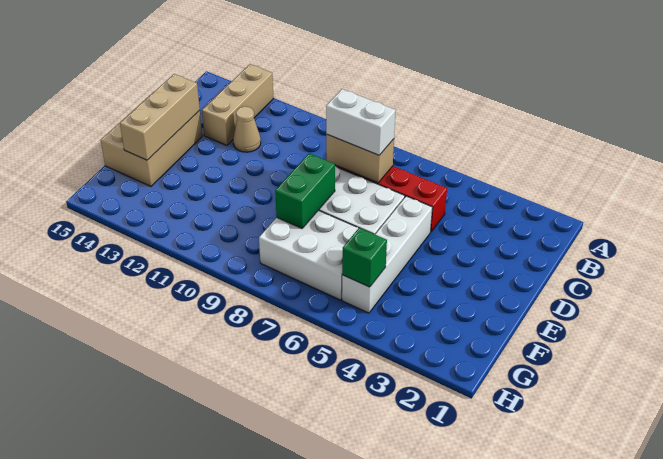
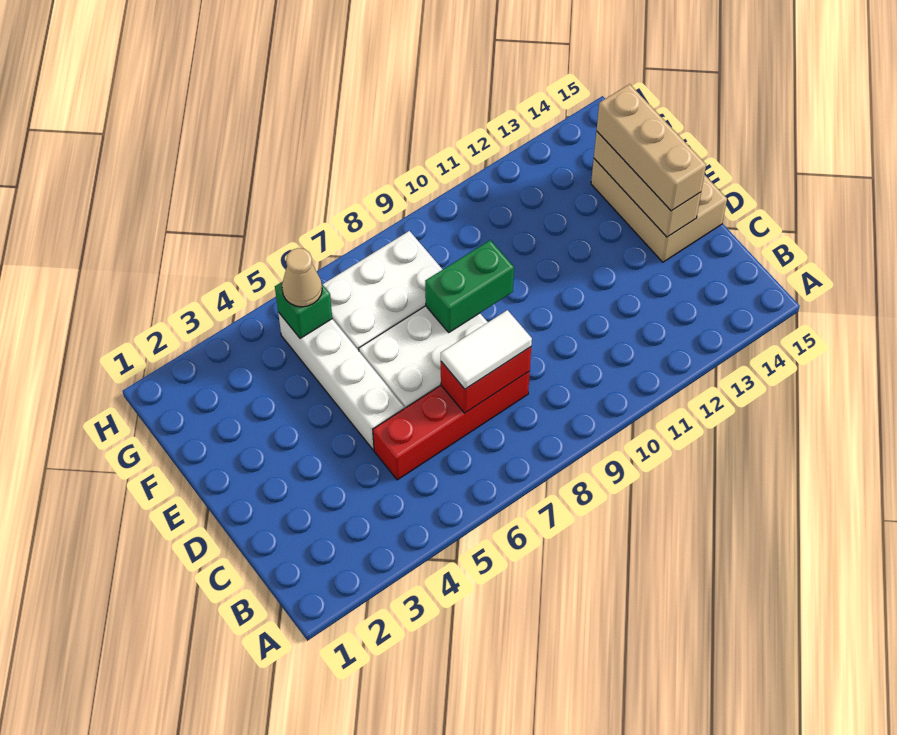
tan 1x3 brick [202,64,273,145] -> tan 1x3 brick moved to [596,84,706,211]
tan 1x2 brick [326,134,394,183] -> red 1x2 brick [441,347,531,413]
white 1x2 brick [326,89,396,155] -> white 1x2 tile [441,310,532,389]
tan 1x1 cone [233,106,261,152] -> tan 1x1 cone moved to [282,248,322,307]
green 1x2 brick [275,153,335,228] -> green 1x2 brick turned to [425,240,514,332]

